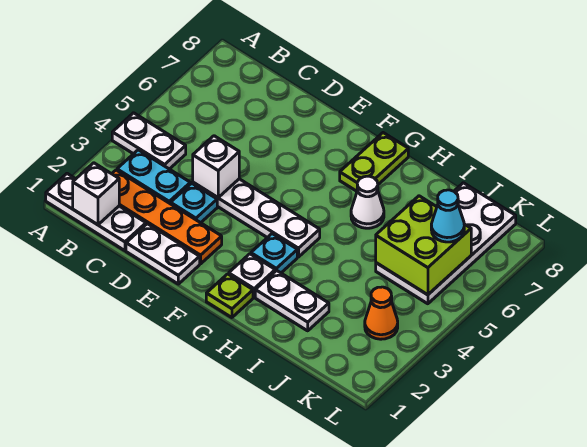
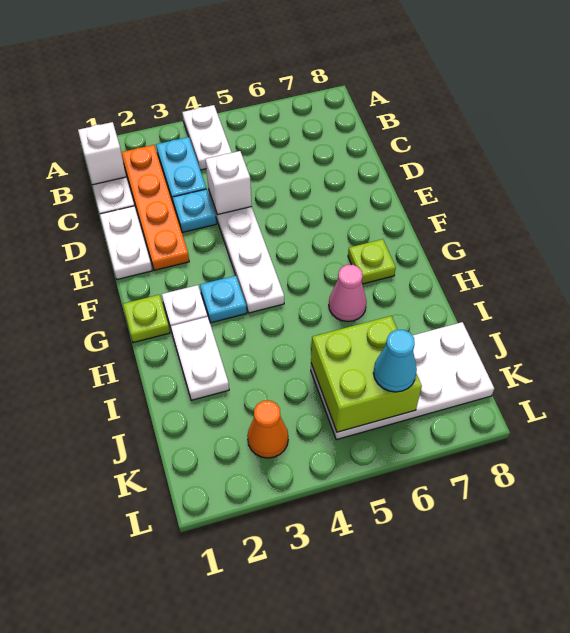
lime 1x2 plate [340,133,408,191] -> lime 1x1 plate [348,239,396,284]
white 1x1 cone [351,176,384,228] -> pink 1x1 cone [329,265,366,322]

